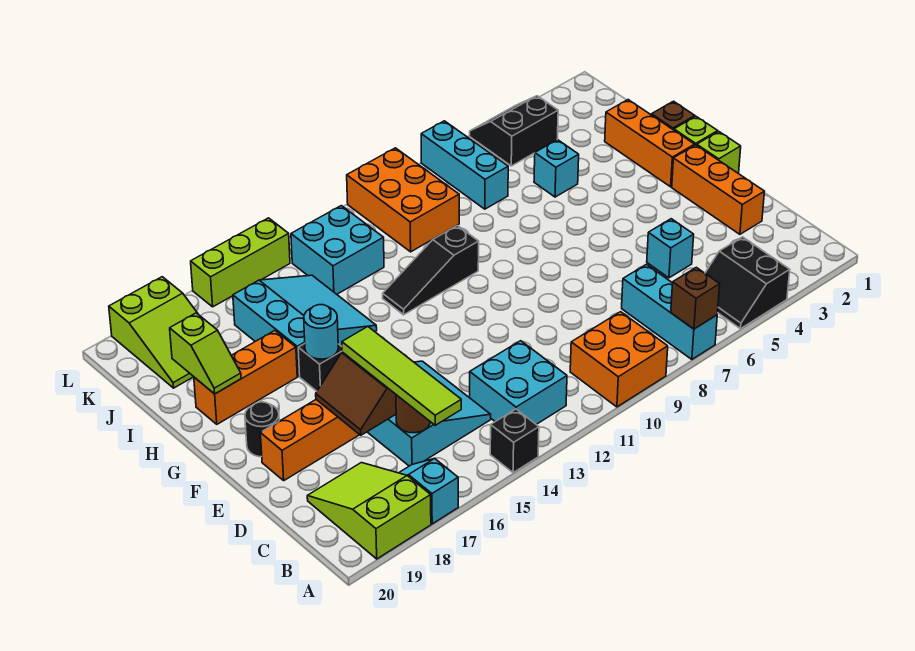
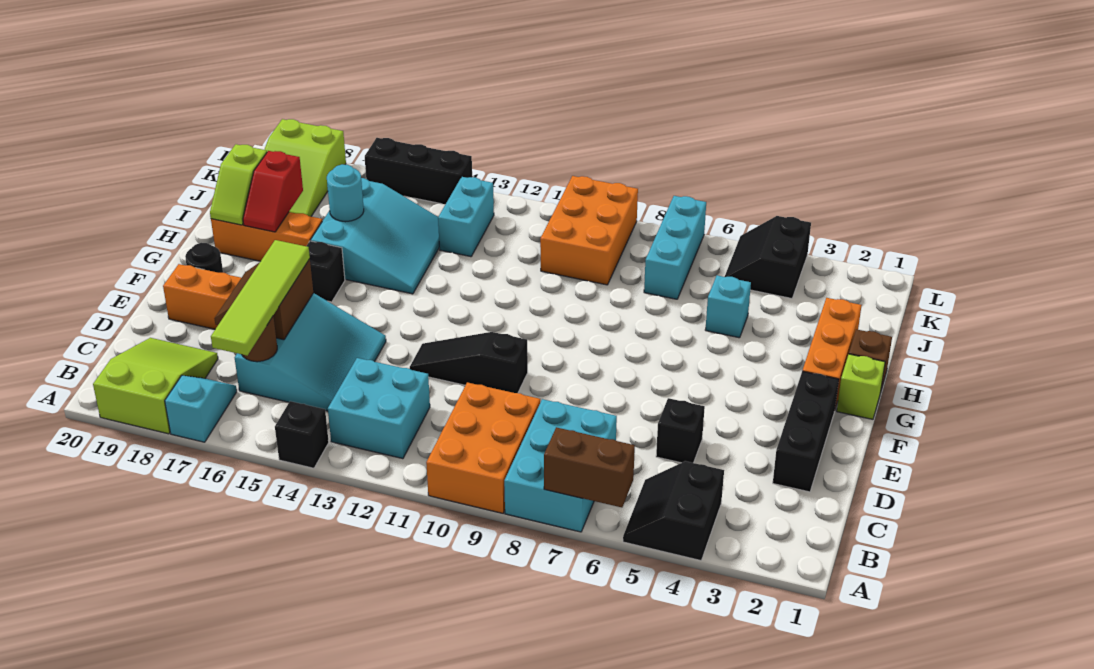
cyan 1x3 brick [622,264,717,359] -> cyan 2x3 brick [504,399,617,532]
brown 1x1 brick [671,267,720,329] -> brown 1x2 brick [544,427,635,507]
orange 2x2 brick [570,312,668,407] -> orange 2x3 brick [426,382,540,513]
orange 1x3 brick [672,145,764,234] -> black 1x3 brick [773,371,839,492]
cyan 1x1 brick [647,219,694,278] -> black 1x1 brick [656,398,705,463]
lime 1x1 brick [697,132,741,174] -> none
cyan 1x1 round brick [304,305,338,359] -> cyan 1x1 round brick moved to [327,164,364,222]
black 1x3 slope [383,226,479,315] -> black 1x3 slope moved to [410,332,528,393]
none -> red 1x2 slope [243,151,303,232]
cyan 2x2 brick [291,206,384,294] -> cyan 1x2 brick [438,177,494,257]
black 2x2 slope [470,96,558,166] -> black 2x2 slope turned to [725,216,811,299]
lime 1x3 brick [191,218,290,307] -> black 1x3 brick [365,138,472,204]

